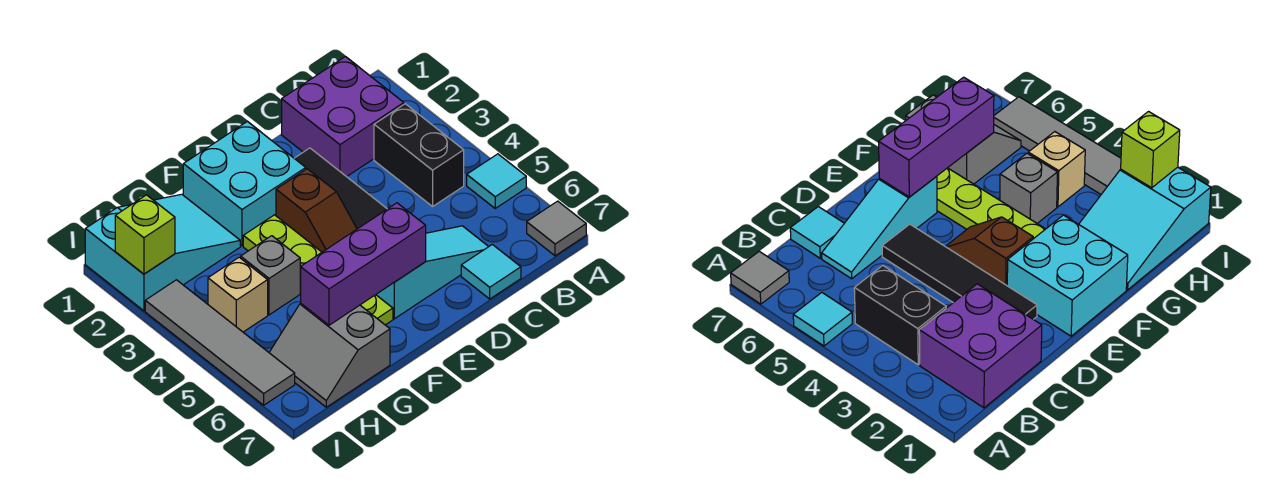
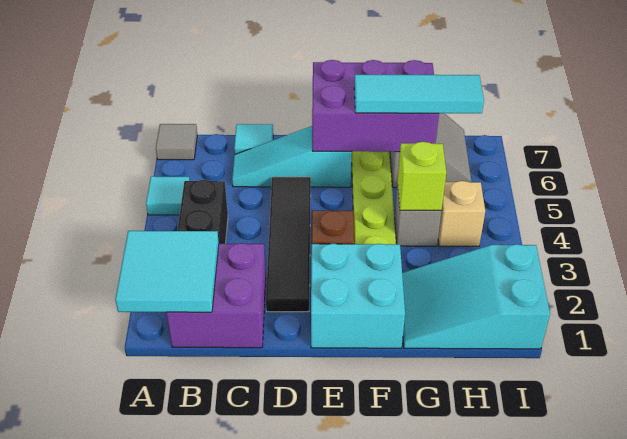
none -> cyan 2x2 tile [115,231,219,312]
purple 1x3 brick [300,203,426,325] -> purple 2x3 brick [312,60,439,152]
none -> cyan 1x3 tile [354,75,484,113]
lime 1x1 brick [115,195,175,274] -> lime 1x1 brick moved to [398,142,446,211]
grey 1x4 tile [145,280,295,405] -> none

